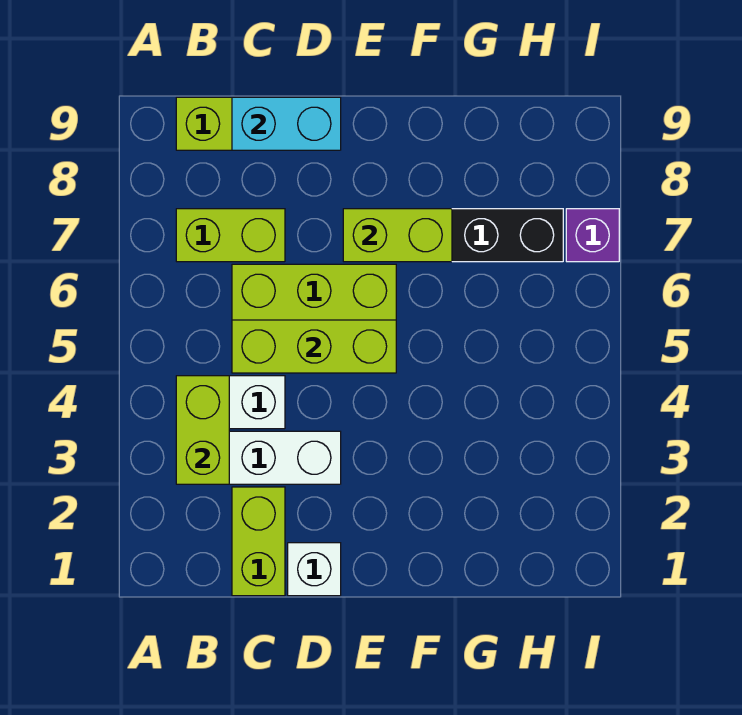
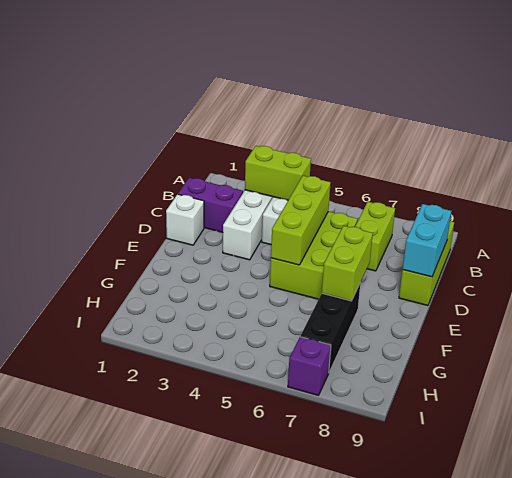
lime 1x2 brick [232,487,285,596] -> purple 1x2 brick [178,178,243,232]

